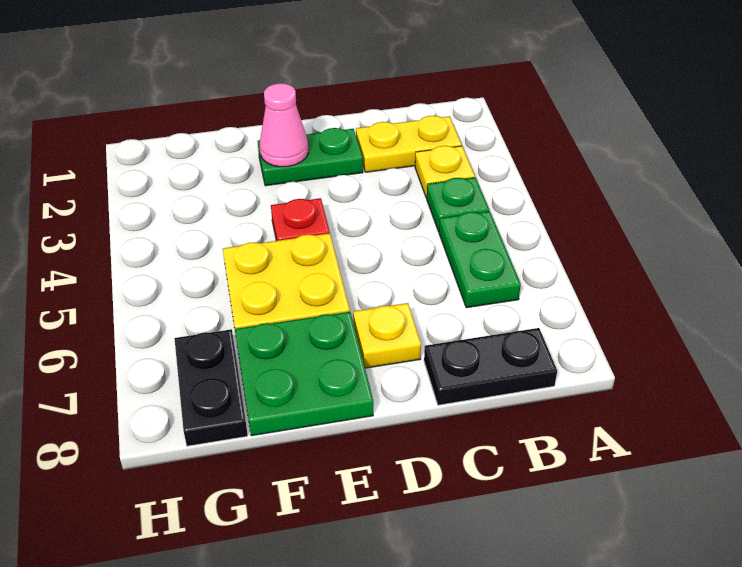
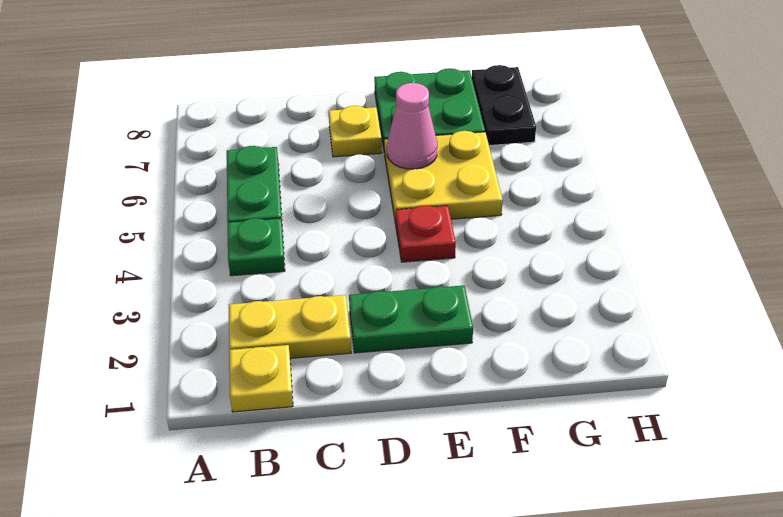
yellow 1x1 plate [415,146,475,198] -> yellow 1x1 plate moved to [229,345,293,412]
black 1x2 plate [424,328,557,405] -> none
pink 1x1 cone [260,83,308,167] -> pink 1x1 cone moved to [387,83,437,169]

